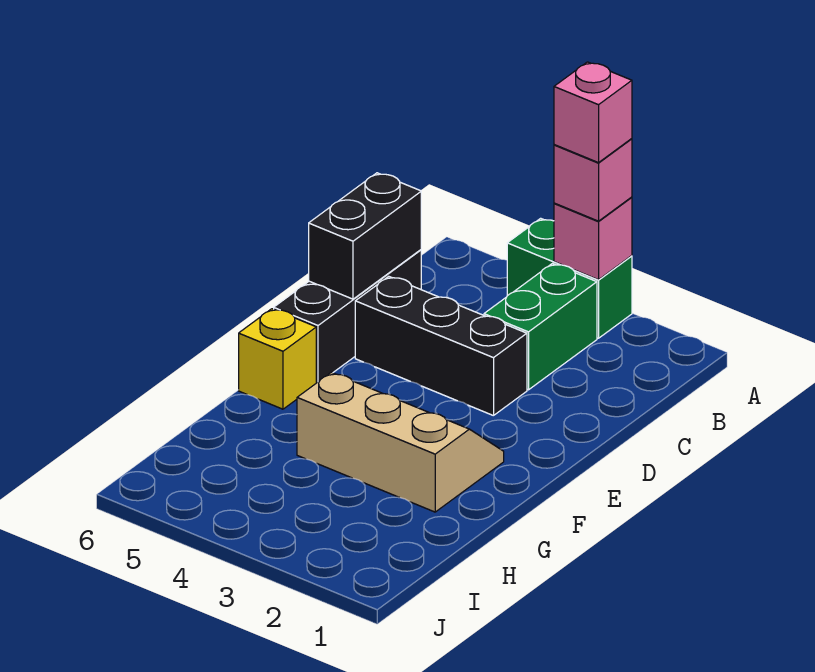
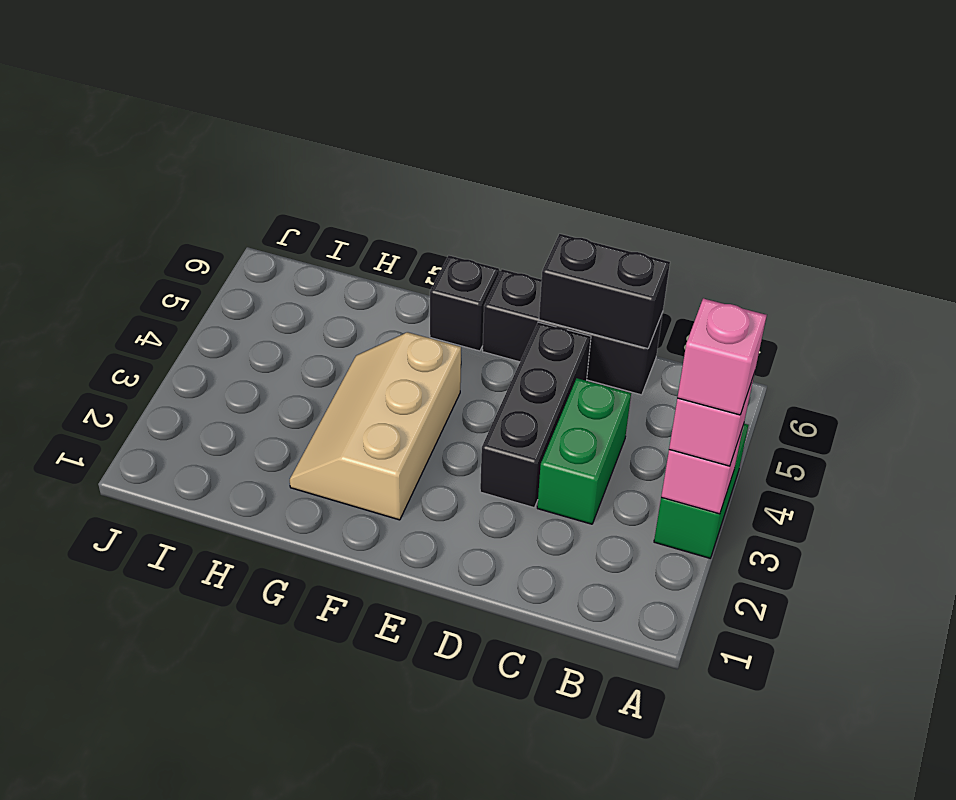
green 1x2 brick [484,264,597,390] -> green 1x2 brick turned to [537,378,631,524]
tan 2x3 slope [297,372,504,512] -> tan 2x3 slope turned to [290,332,461,520]
yellow 1x1 brick [239,309,316,409] -> black 1x1 brick [430,255,499,351]

